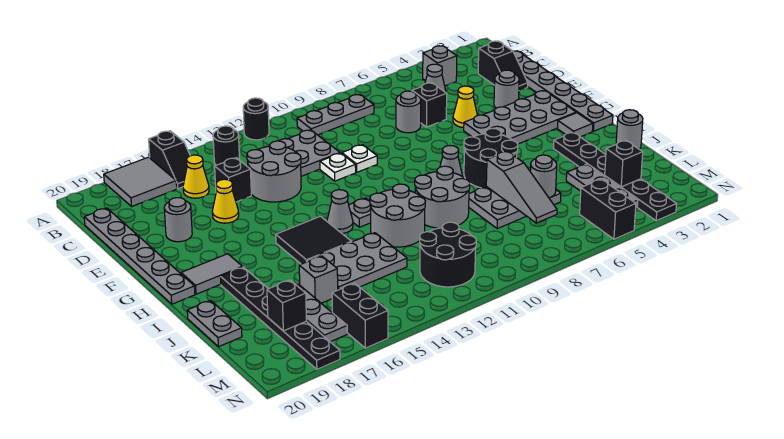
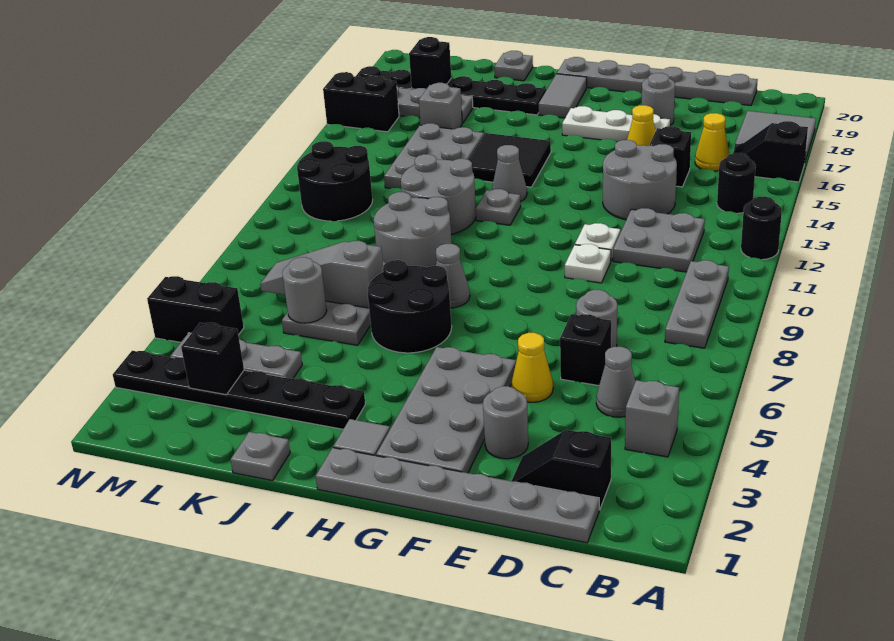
none -> white 1x3 plate [562,106,670,142]
grey 1x1 round brick [616,110,643,149] -> grey 1x1 plate [230,432,290,481]
grey 1x2 plate [187,301,242,347] -> grey 1x1 plate [494,51,533,81]

